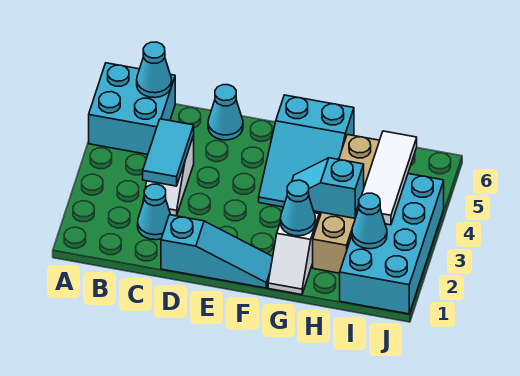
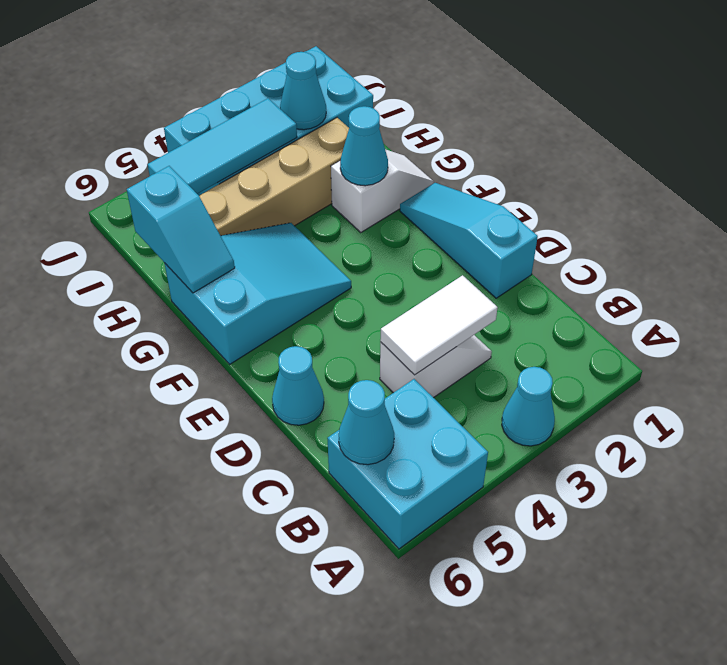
cyan 1x1 cone [138,184,171,240] -> cyan 1x1 cone moved to [502,367,555,446]
cyan 1x2 tile [143,119,194,186] -> white 1x2 tile [380,275,498,375]
cyan 1x2 slope [292,158,364,218] -> cyan 1x2 slope moved to [127,166,235,293]
white 1x3 tile [357,131,417,225] -> cyan 1x3 tile [147,98,297,194]

